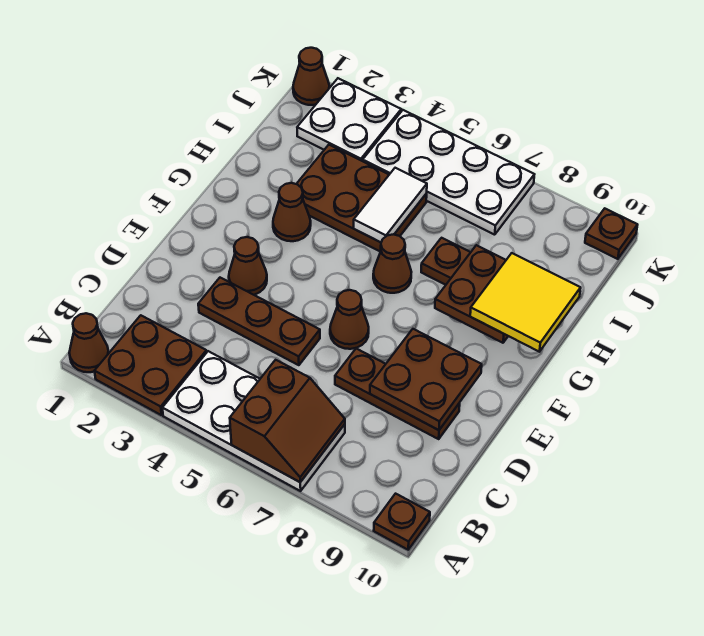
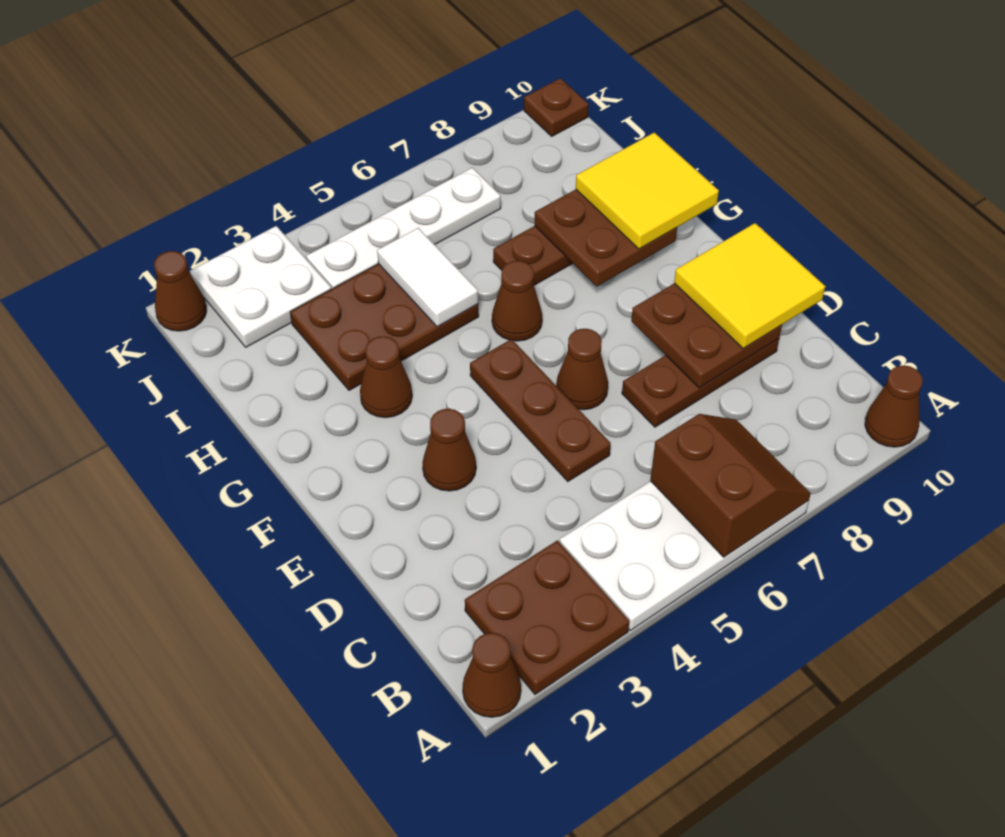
brown 1x1 plate [374,494,430,550] -> brown 1x1 cone [865,365,923,447]
brown 1x3 plate [198,278,320,365] -> brown 1x3 plate turned to [470,339,611,481]
none -> yellow 2x2 tile [674,223,825,349]
white 2x4 plate [363,110,534,235] -> white 1x4 plate [306,168,501,289]

